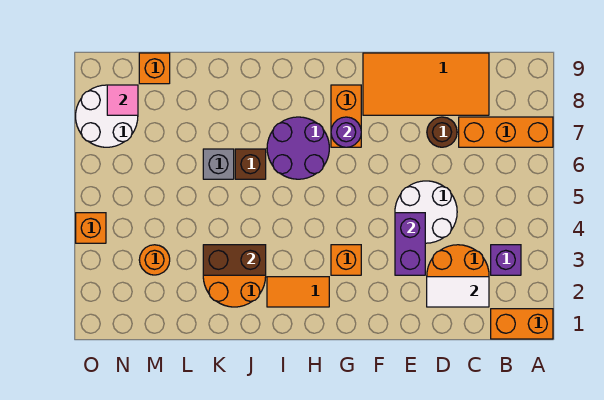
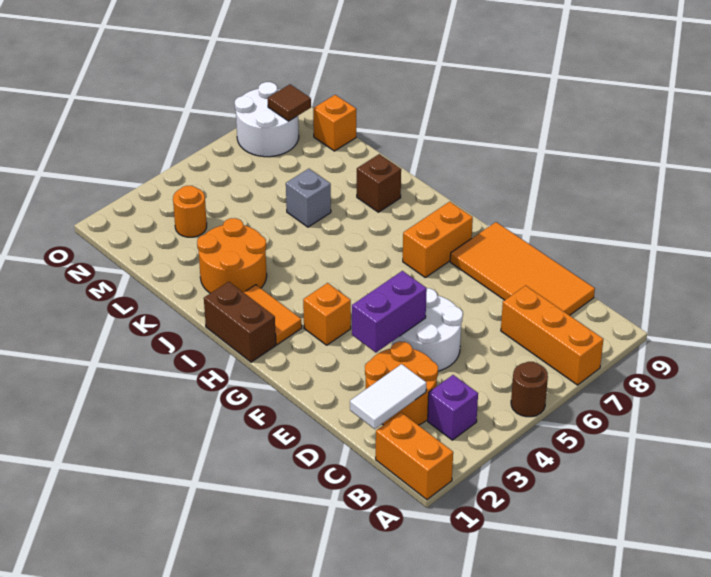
white 1x2 tile [427,277,489,307] -> white 1x2 tile turned to [350,364,426,429]
brown 1x1 round brick [427,117,457,147] -> brown 1x1 round brick moved to [511,362,548,417]
purple 1x1 round brick [331,117,361,147] -> none
purple 2x2 round brick [267,117,329,179] -> none
brown 1x2 brick [203,245,266,275] -> brown 1x2 brick moved to [204,282,276,362]
brown 1x1 brick [235,149,266,179] -> brown 1x1 brick moved to [357,154,401,212]
pink 1x1 tile [107,85,138,115] -> brown 1x1 tile [268,84,311,121]
orange 1x1 brick [76,213,106,243] -> none

